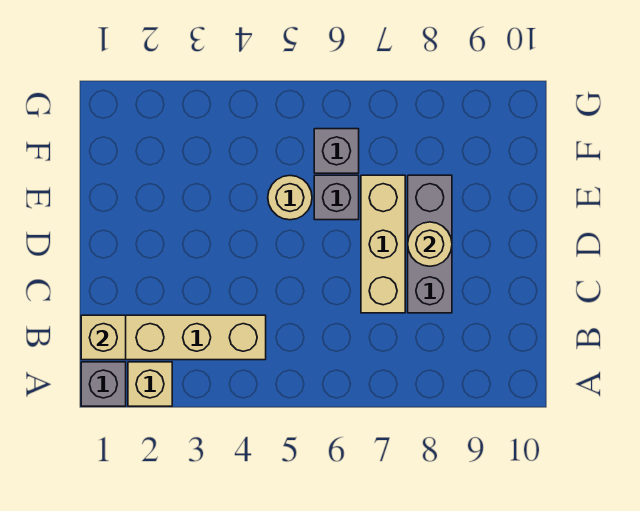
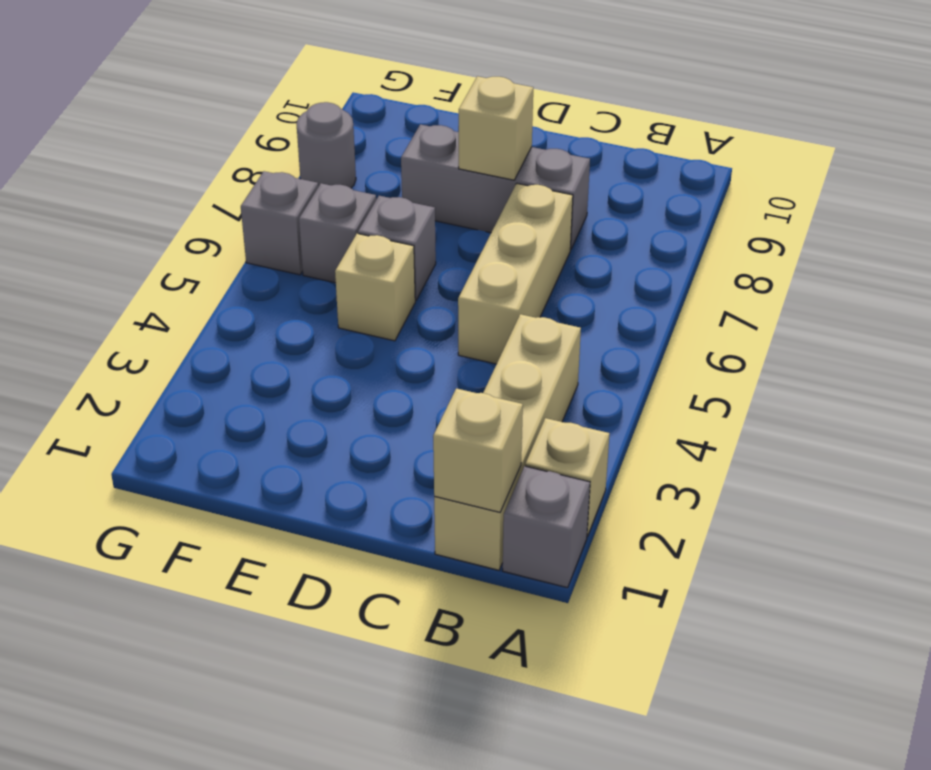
tan 1x3 brick [361,175,405,313] -> tan 1x3 brick turned to [458,183,573,364]
tan 1x1 round brick [408,222,452,266] -> tan 1x1 brick [459,76,533,180]
tan 1x1 round brick [268,176,312,220] -> tan 1x1 brick [335,234,415,341]
none -> grey 1x1 brick [241,171,318,275]
none -> grey 1x1 round brick [296,102,356,188]

